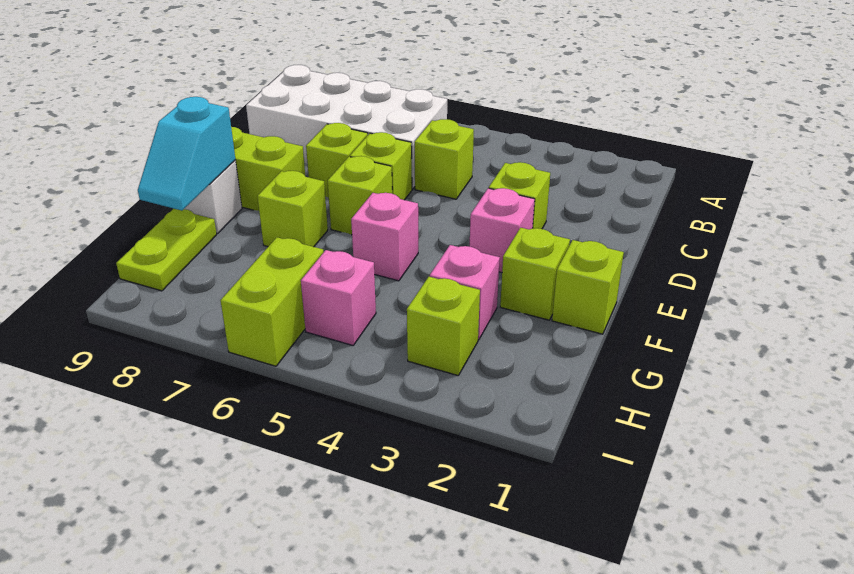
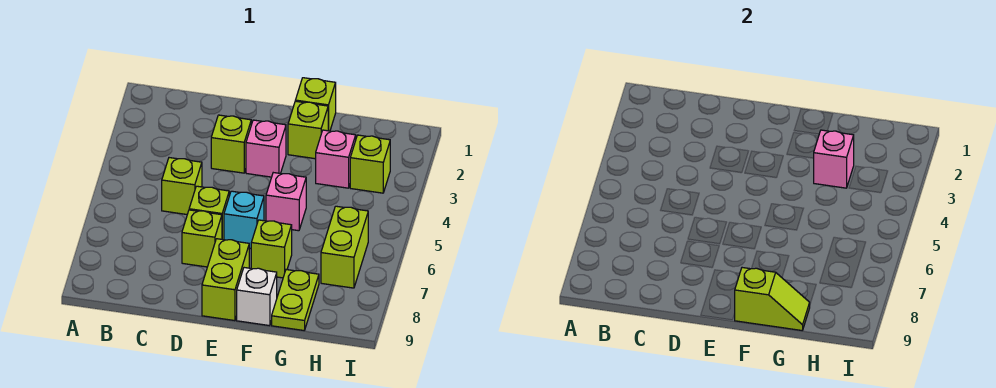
white 2x4 brick [246,65,447,189] -> none
lime 1x1 brick [328,156,392,235] -> cyan 1x1 brick [224,191,264,248]
cyan 1x2 slope [138,97,235,210] -> lime 1x2 slope [735,268,810,330]
lime 1x2 plate [116,209,217,291] -> lime 1x2 plate turned to [272,270,319,330]
pink 1x1 brick [301,250,376,345] -> pink 1x1 brick moved to [814,130,854,188]
lime 1x2 brick [221,237,324,366] -> lime 1x2 brick turned to [321,206,368,288]

